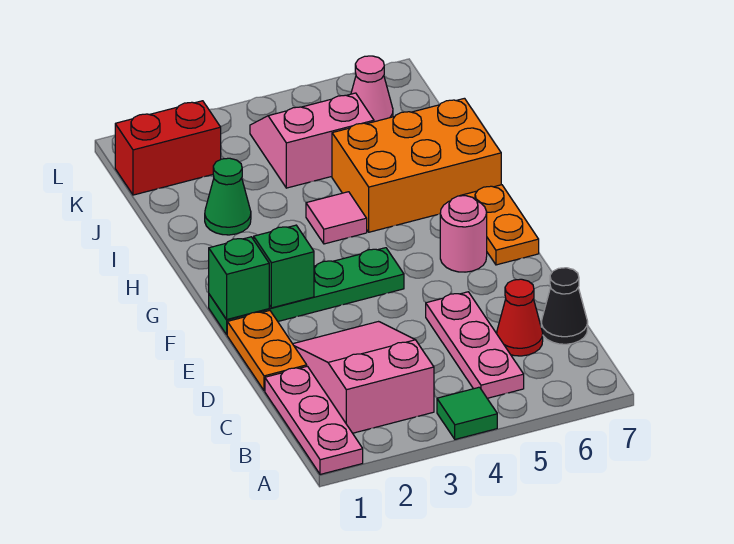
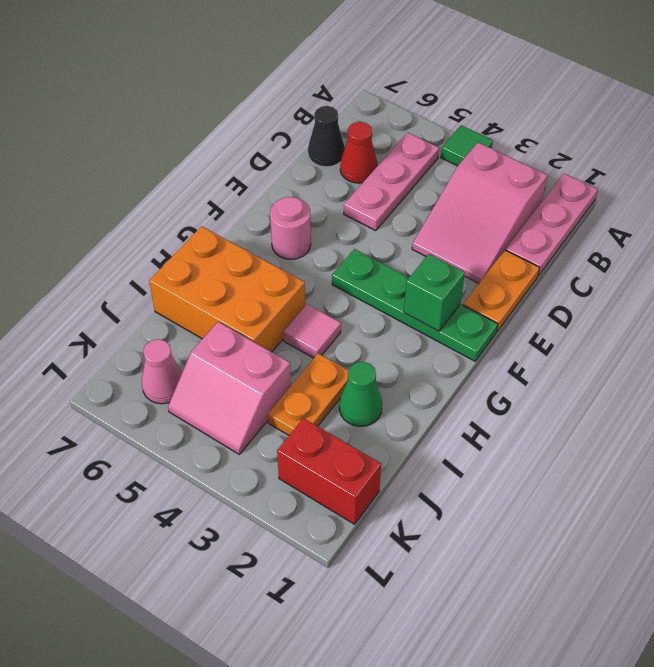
green 1x1 brick [209,237,269,319] -> none
orange 1x2 plate [460,185,539,265] -> orange 1x2 plate moved to [268,353,349,435]

